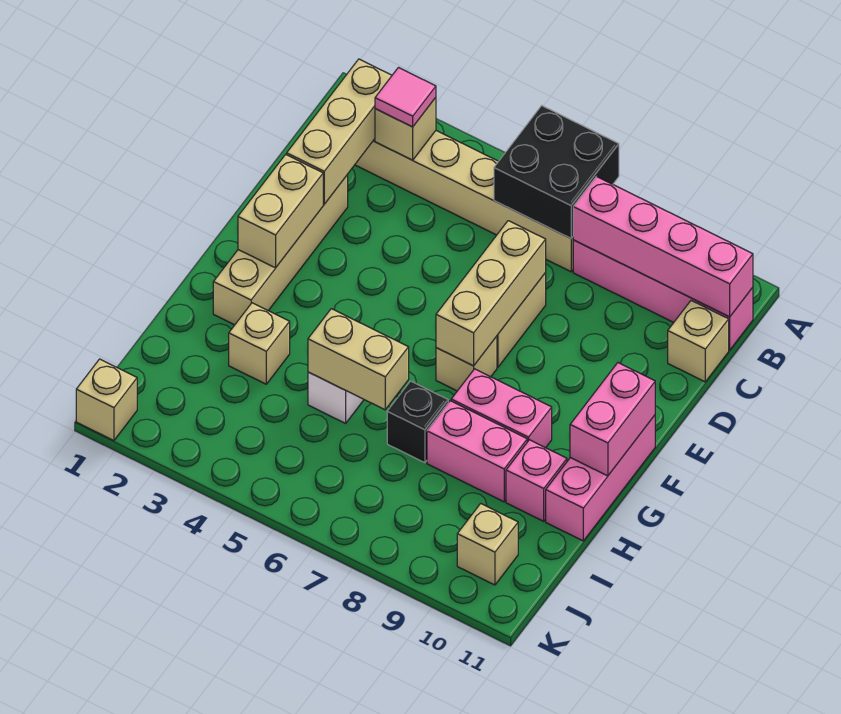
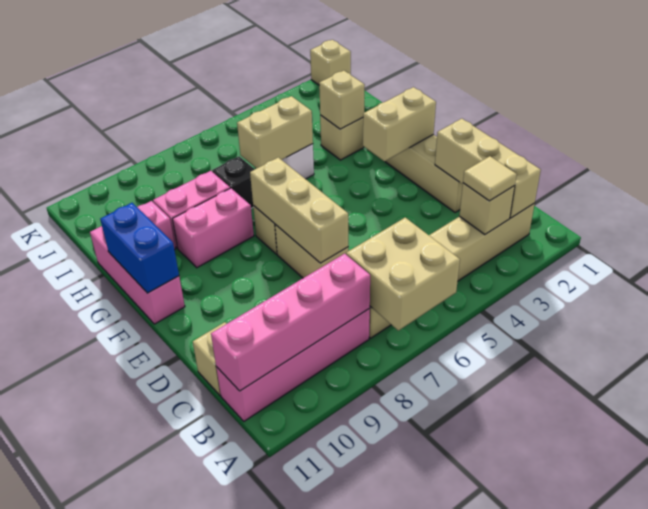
black 2x2 brick [494,106,619,238] -> tan 2x2 brick [346,218,460,331]
pink 1x1 tile [375,68,436,127] -> tan 1x1 tile [463,156,517,201]
tan 1x2 brick [238,155,323,268] -> tan 1x2 brick turned to [363,87,436,161]
pink 1x2 brick [570,363,655,476] -> blue 1x2 brick [100,203,179,293]
tan 1x1 brick [457,504,518,585] -> tan 1x1 brick moved to [319,71,365,129]

